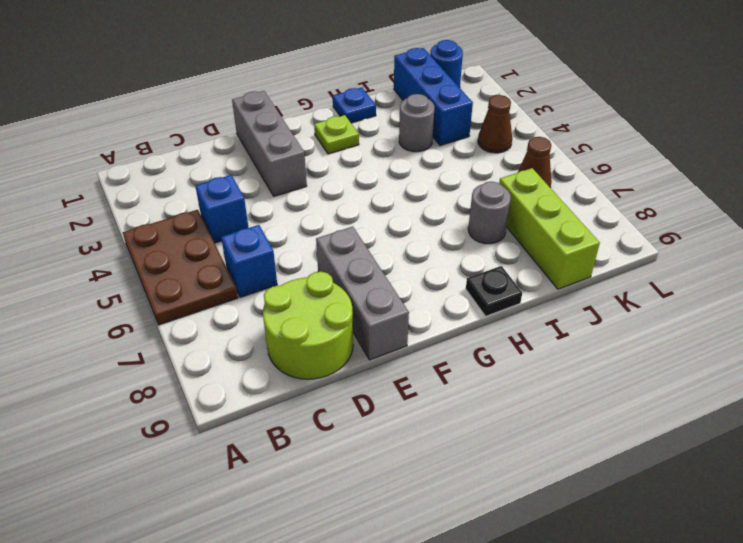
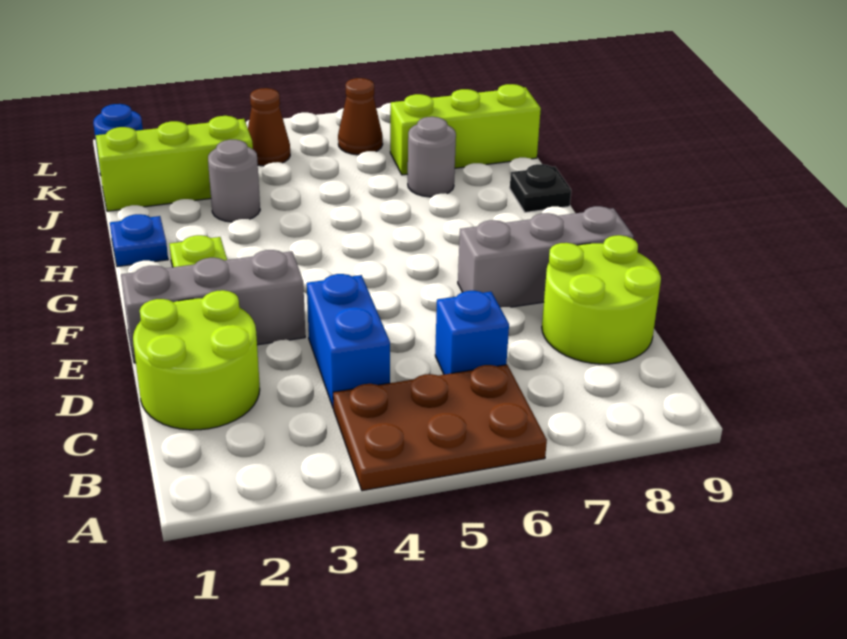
none -> lime 2x2 round brick [133,290,260,430]
blue 1x1 brick [196,175,248,243] -> blue 1x2 brick [307,274,390,409]
blue 1x3 brick [394,48,473,145] -> lime 1x3 brick [96,116,253,211]

